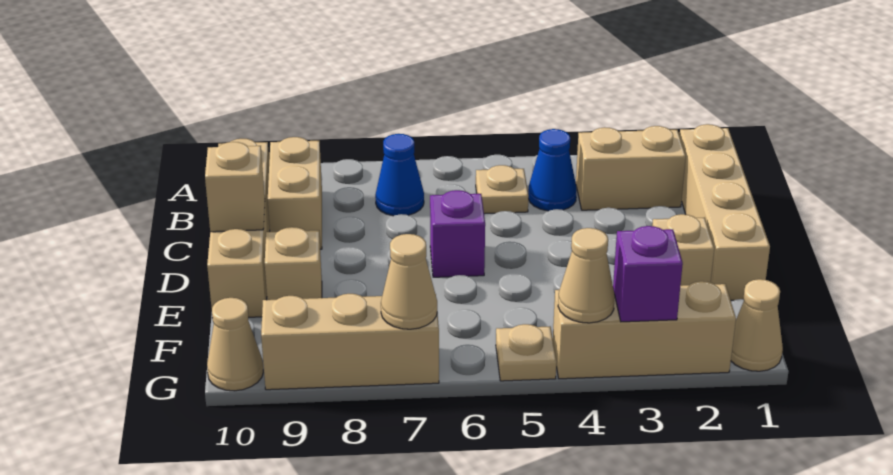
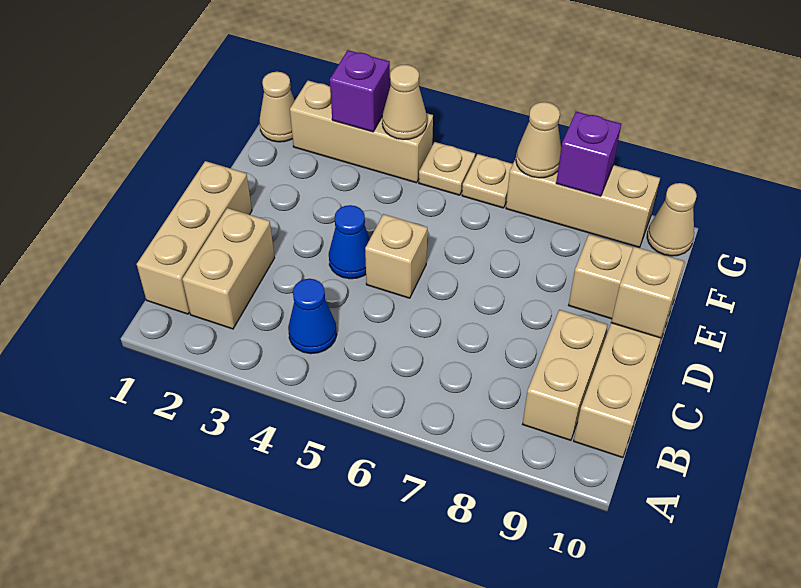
tan 1x4 brick [680,124,770,300] -> tan 1x3 brick [137,161,252,314]
tan 1x2 brick [576,126,686,210] -> tan 1x2 brick turned to [182,208,274,329]
tan 1x1 plate [476,165,528,214] -> tan 1x1 plate moved to [462,154,513,208]
blue 1x1 cone [375,134,424,216] -> blue 1x1 cone moved to [329,205,370,279]
purple 1x1 brick [430,190,485,277] -> purple 1x1 brick moved to [556,112,621,196]
tan 1x1 brick [652,214,714,286] -> tan 1x1 brick moved to [365,214,427,298]

